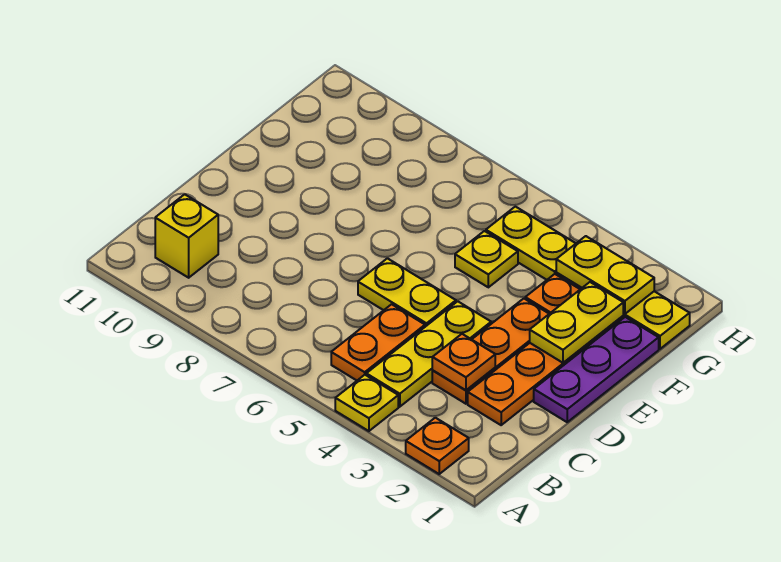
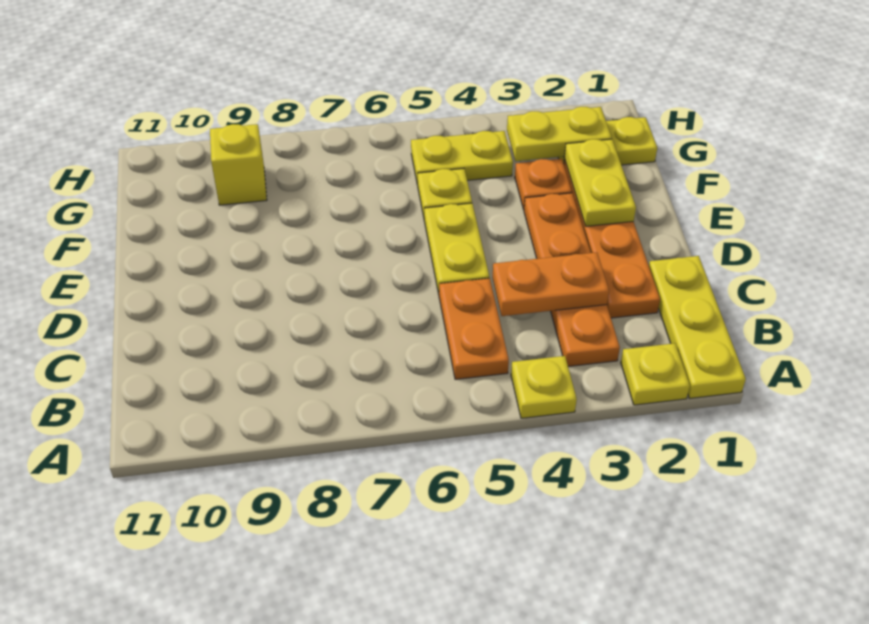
orange 1x1 plate [406,418,469,474] -> yellow 1x1 plate [621,343,690,405]
yellow 1x3 plate [366,301,491,407] -> yellow 1x3 plate moved to [649,256,746,399]
yellow 1x1 brick [155,194,218,278] -> yellow 1x1 brick moved to [210,124,267,205]
orange 1x3 plate [432,299,549,404] -> orange 1x4 plate [524,193,620,367]
orange 1x1 plate [432,334,495,390] -> orange 1x2 plate [492,252,609,316]
purple 1x3 plate [534,317,659,422] -> none
yellow 1x2 plate [358,258,456,327] -> yellow 1x2 plate turned to [424,203,489,294]

